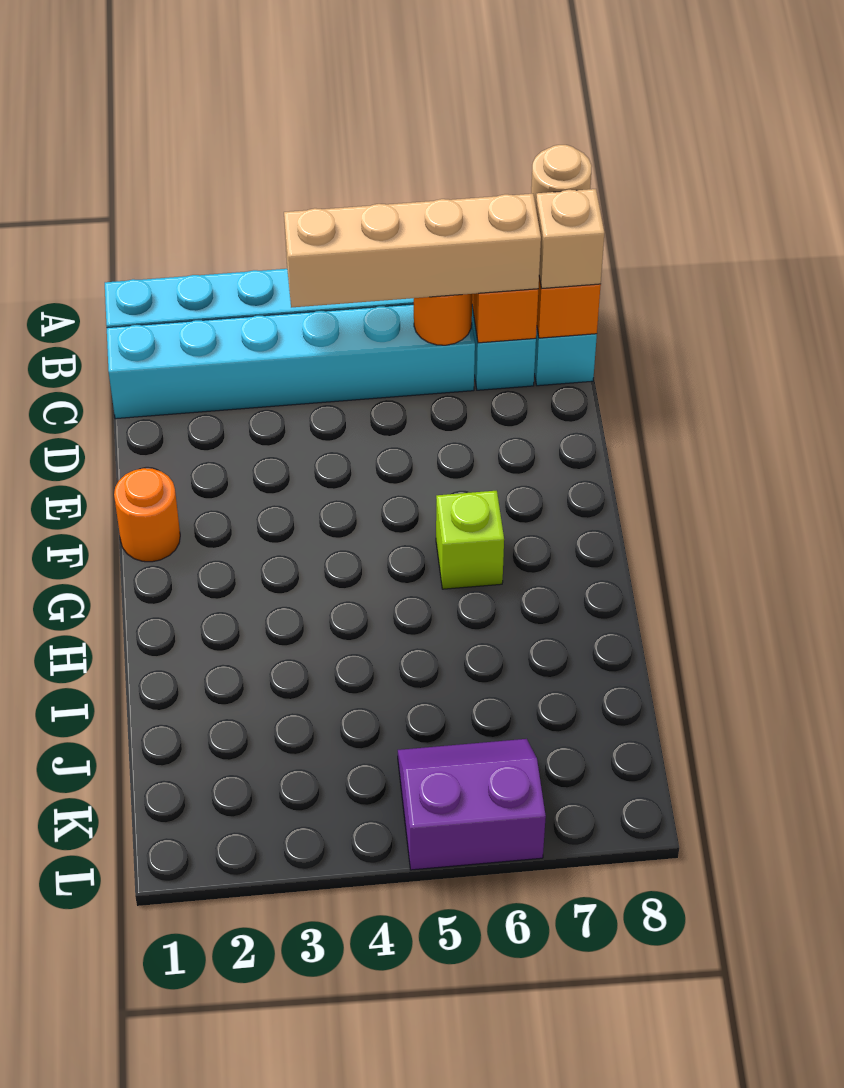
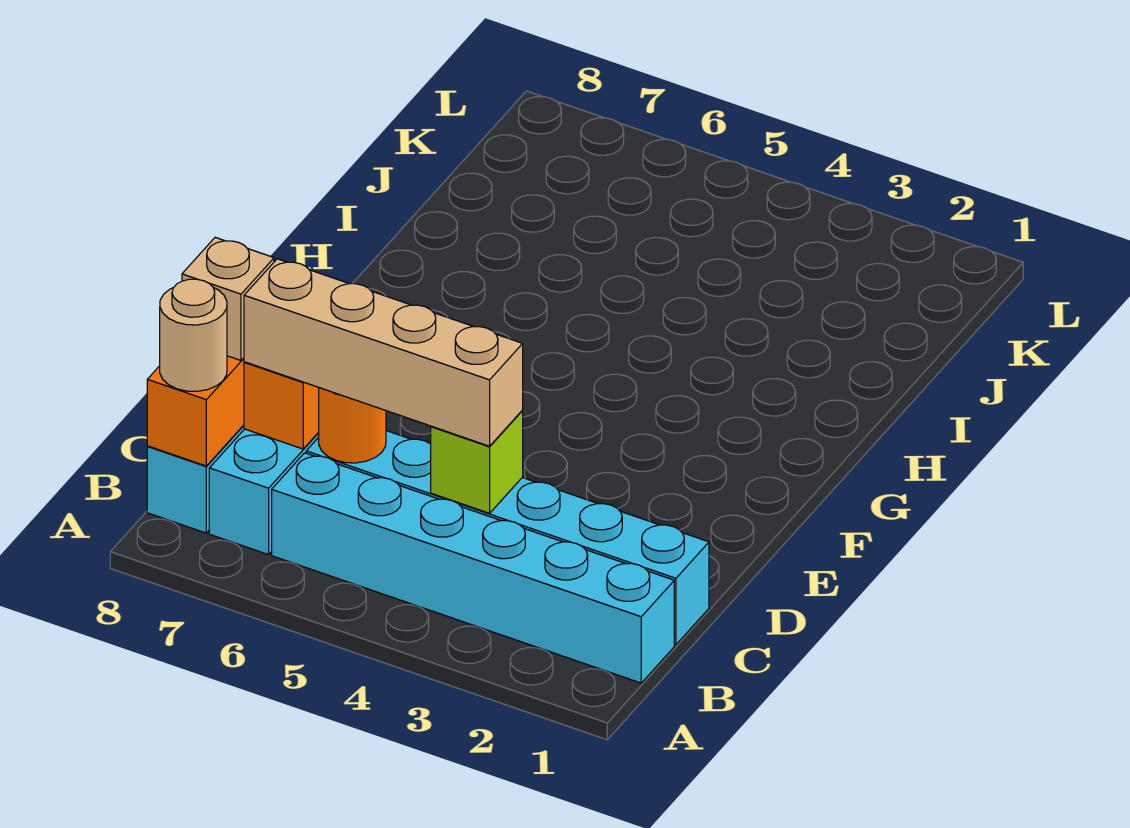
orange 1x1 round brick [114,468,180,562] -> none
lime 1x1 brick [436,491,504,589] -> lime 1x1 brick moved to [431,411,523,513]
purple 2x2 slope [398,739,546,870] -> none

